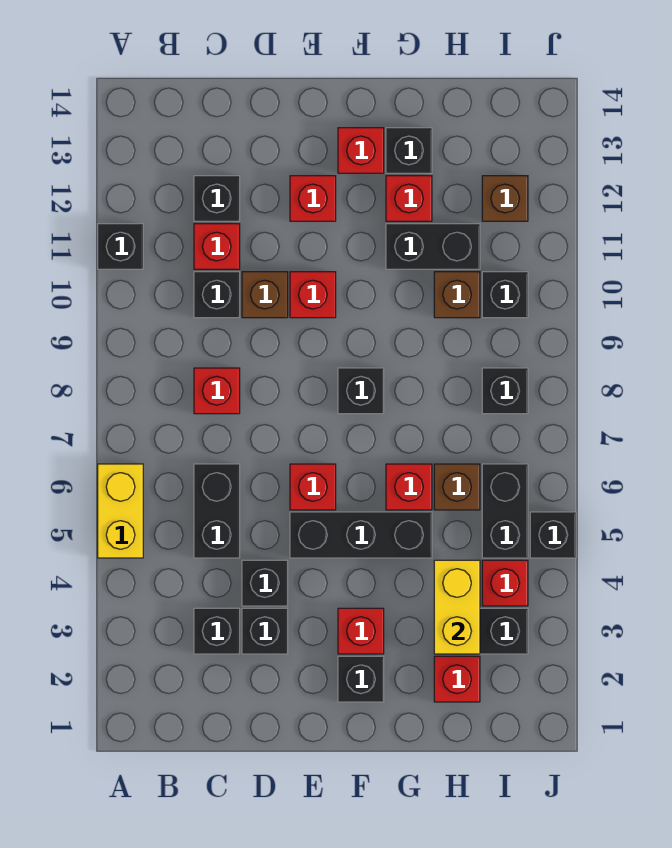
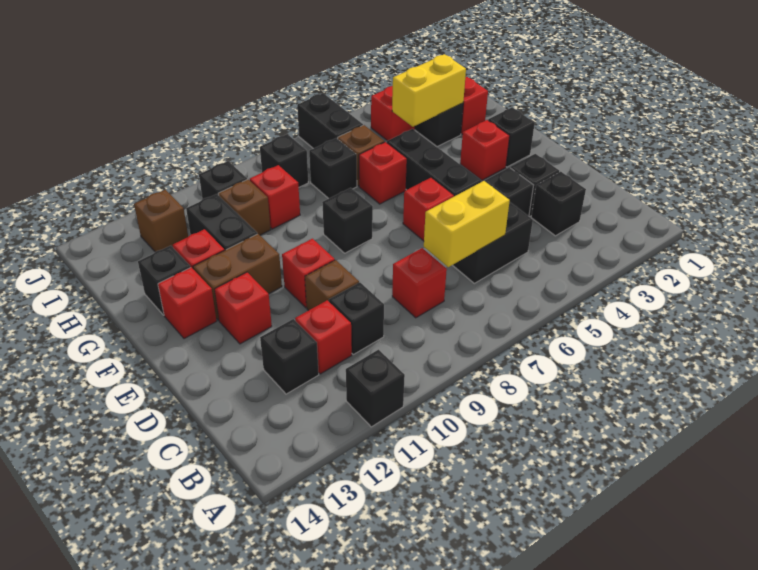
yellow 1x2 brick [98,464,143,558] -> yellow 1x2 brick moved to [424,181,510,267]
none -> brown 1x2 brick [193,234,282,320]
none -> red 1x1 brick [250,165,300,229]
black 1x2 brick [482,464,528,558] -> black 1x2 brick turned to [297,93,363,149]
black 1x1 brick [530,512,576,558] -> black 1x1 brick moved to [309,138,357,199]

